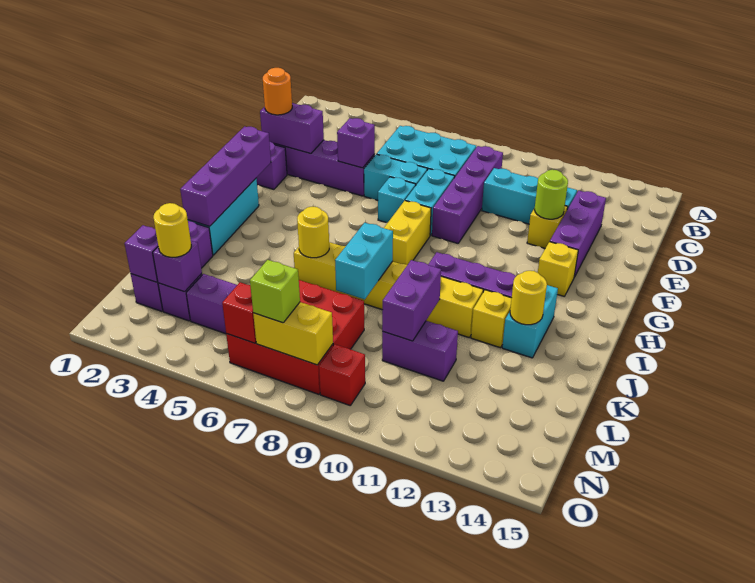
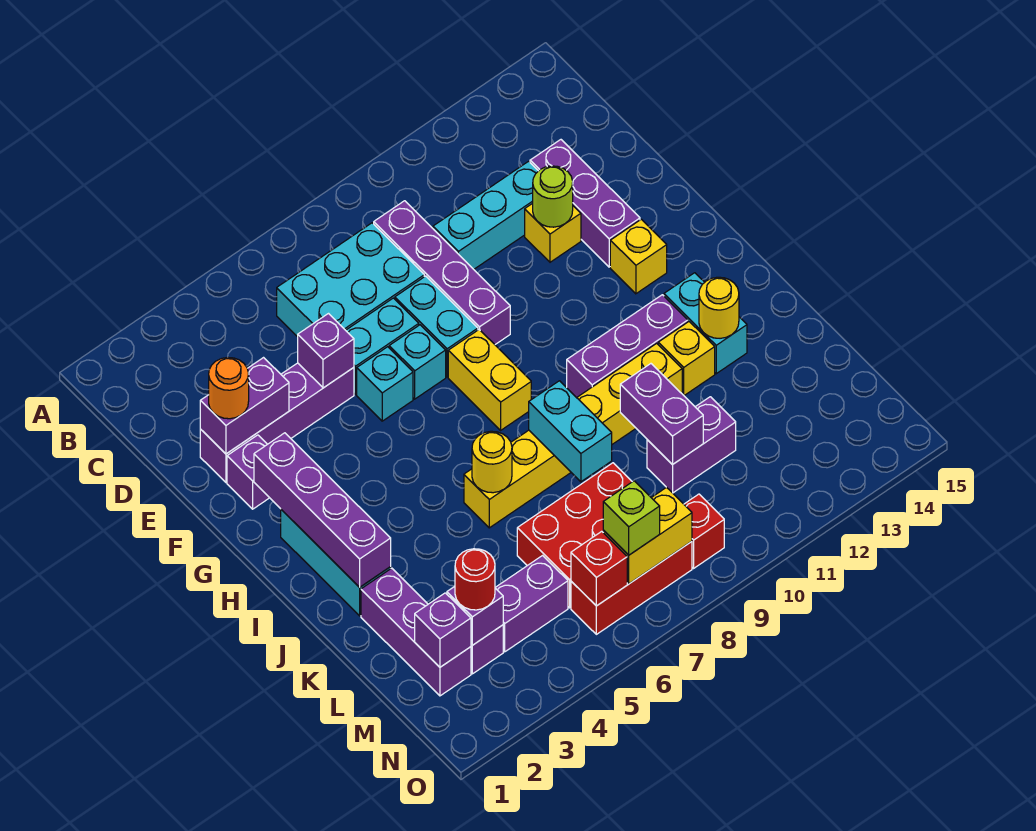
none -> cyan 1x1 brick [357,347,413,421]
yellow 1x1 round brick [153,203,191,257] -> red 1x1 round brick [455,549,495,610]

